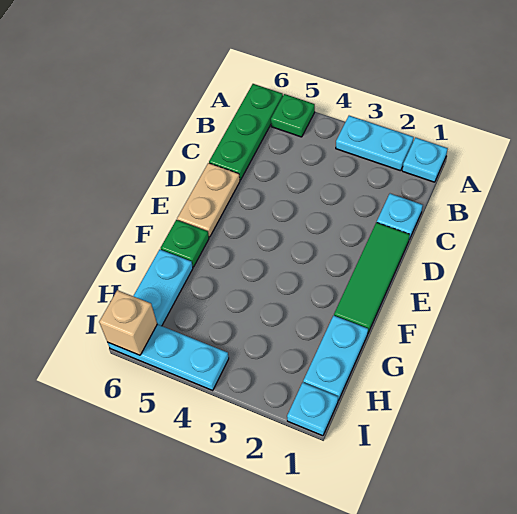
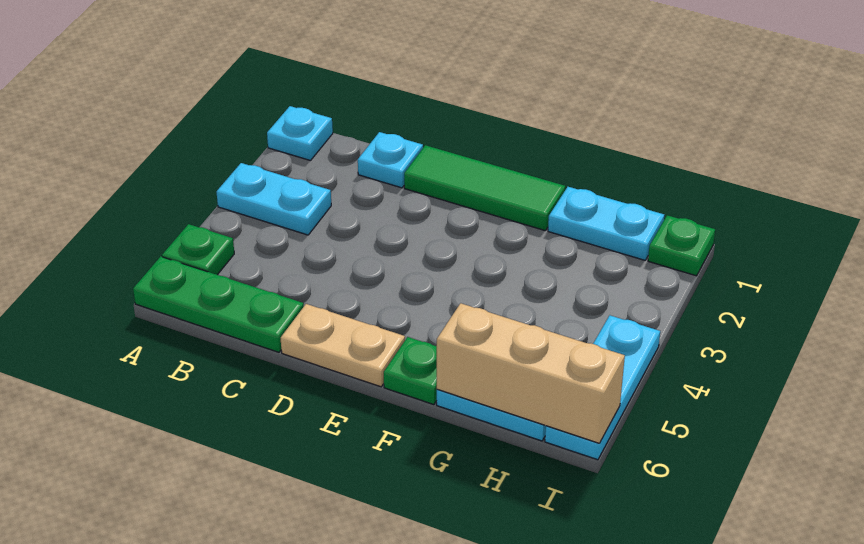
cyan 1x2 plate [336,116,414,171] -> cyan 1x2 plate turned to [216,163,331,235]
cyan 1x1 plate [287,383,338,436] -> green 1x1 plate [648,215,715,276]
tan 1x1 brick [99,290,157,355] -> tan 1x3 brick [437,303,625,443]

